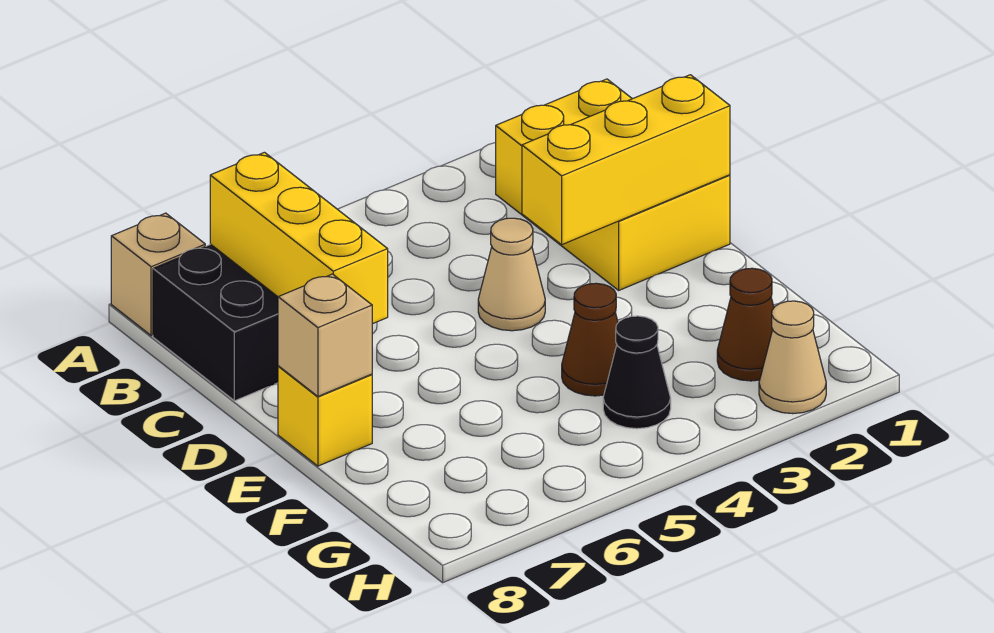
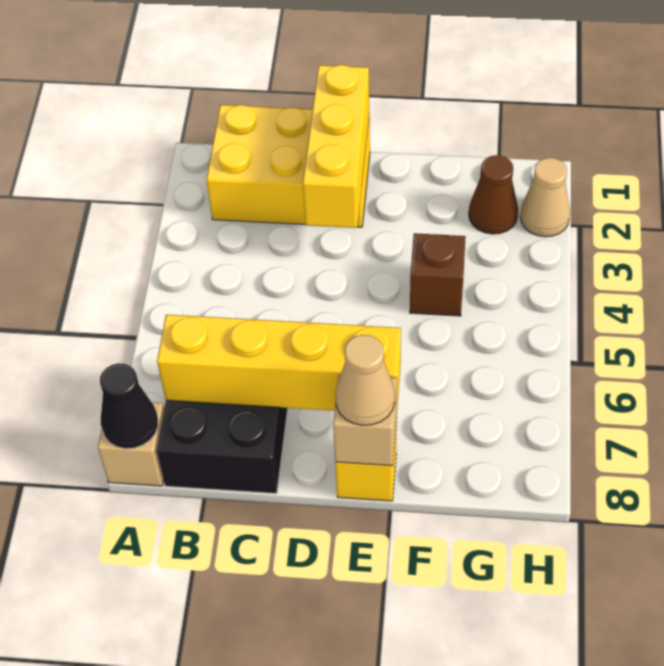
yellow 1x3 brick [210,152,388,324] -> yellow 1x4 brick [157,315,401,411]
tan 1x1 cone [478,218,545,331] -> tan 1x1 cone moved to [335,335,395,425]
brown 1x1 cone [562,283,618,396] -> brown 1x1 brick [410,233,466,316]
black 1x1 cone [603,316,671,429] -> black 1x1 cone moved to [100,363,158,449]

